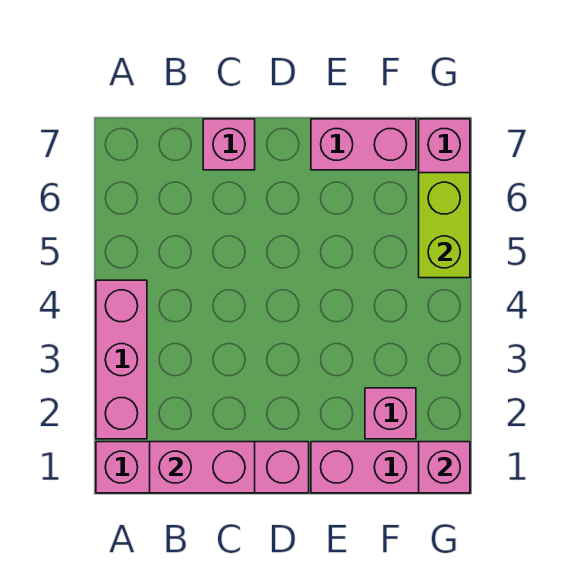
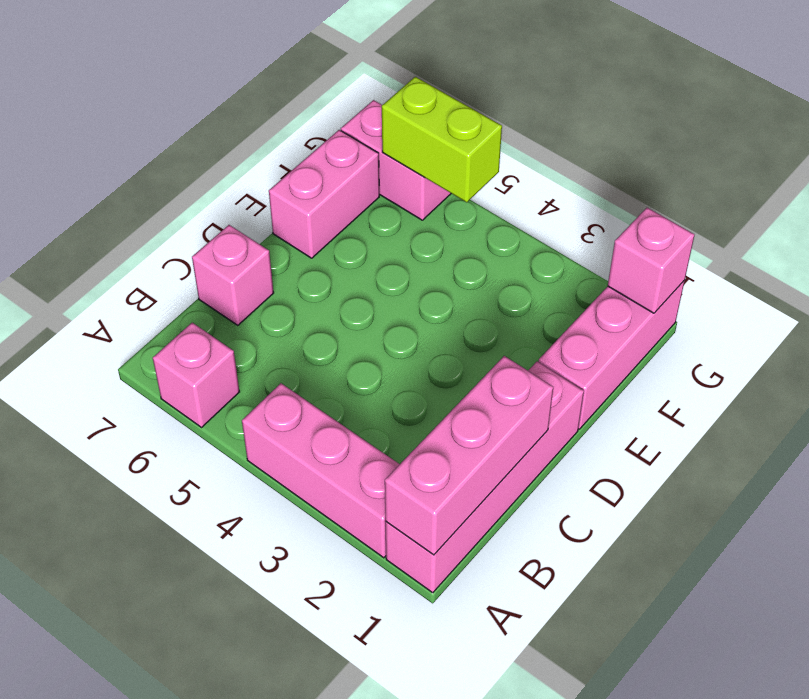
pink 1x2 brick [150,442,255,493] -> pink 1x3 brick [385,356,553,555]
pink 1x1 brick [365,388,416,439] -> pink 1x1 brick moved to [153,323,240,427]

